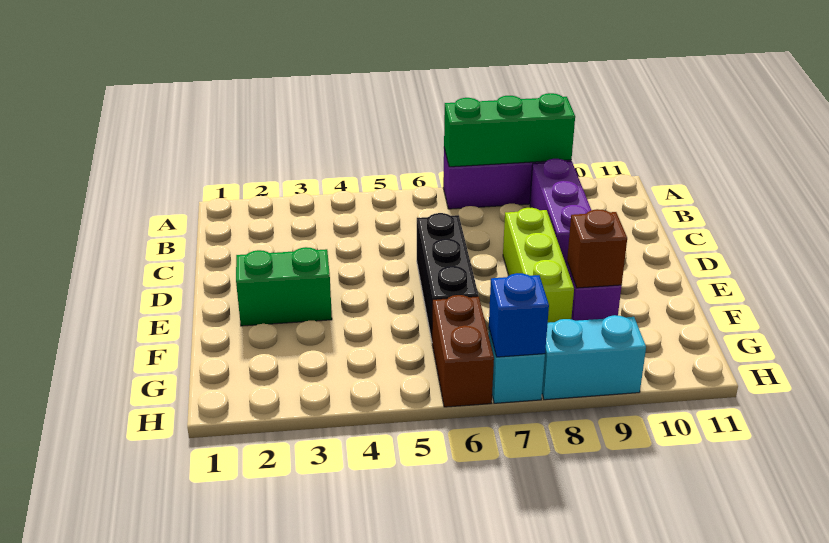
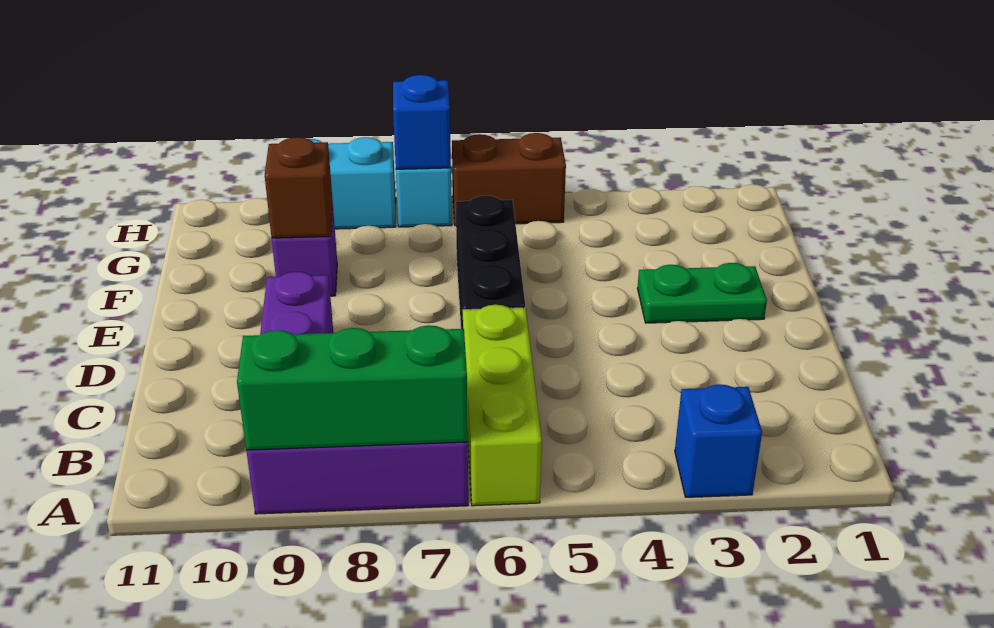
none -> blue 1x1 brick [675,384,762,497]
lime 1x3 brick [503,208,574,323] -> lime 1x3 brick moved to [463,305,542,506]
green 1x2 brick [236,247,332,326] -> green 1x2 plate [637,263,767,323]
brown 1x2 brick [432,295,494,407] -> brown 1x2 brick turned to [452,133,566,226]

